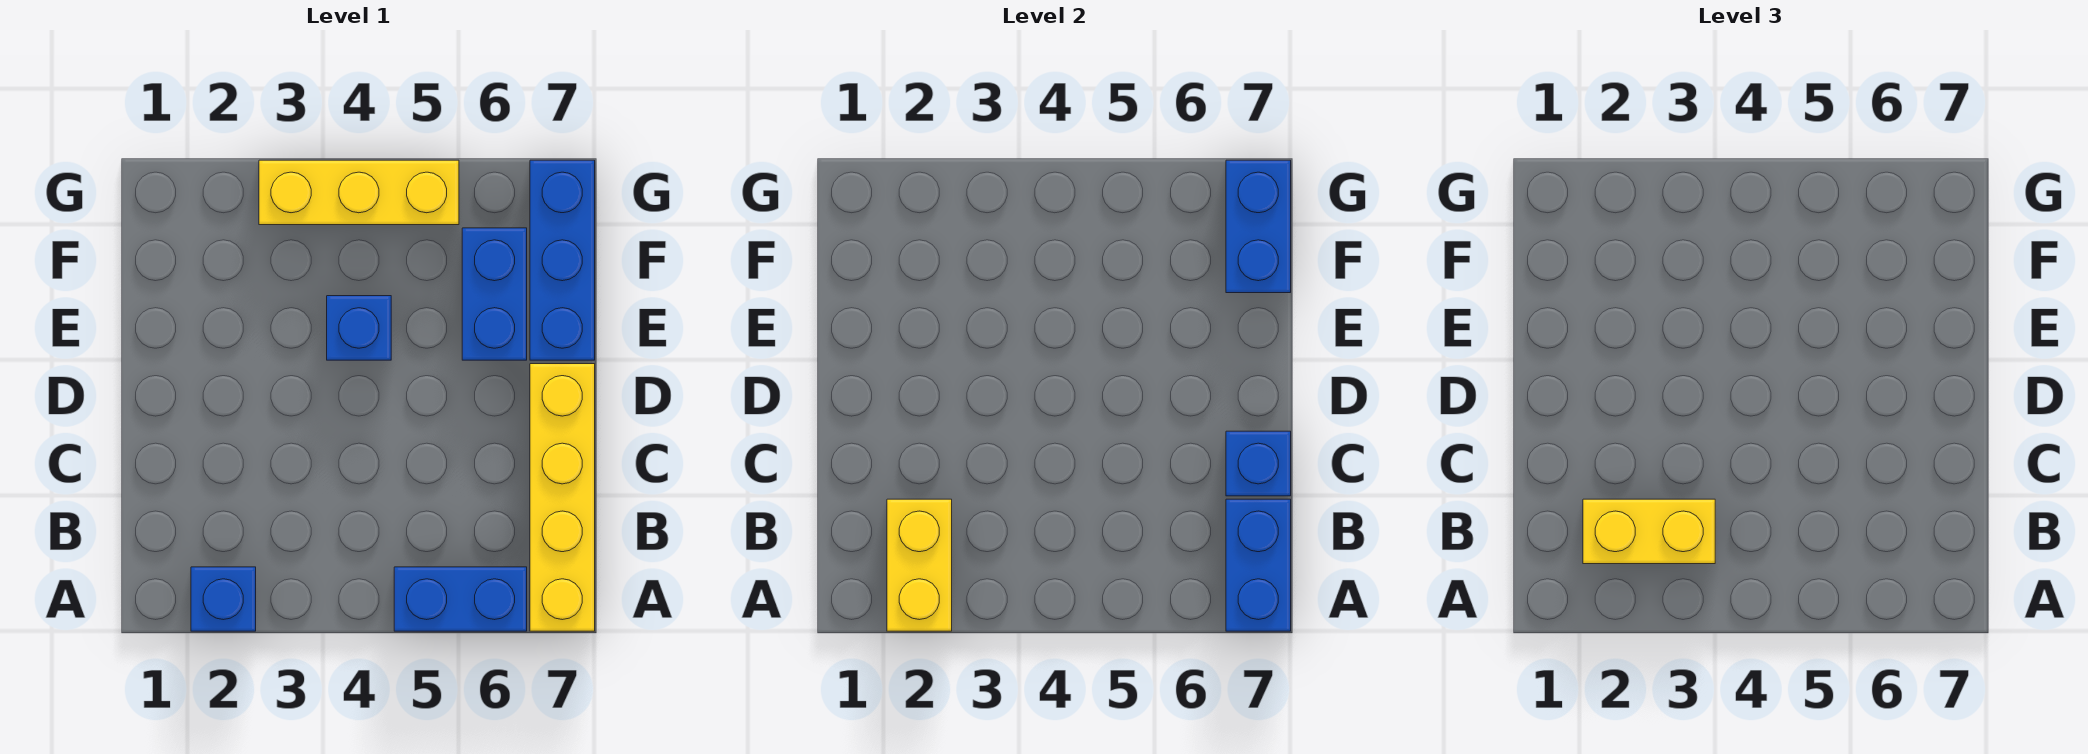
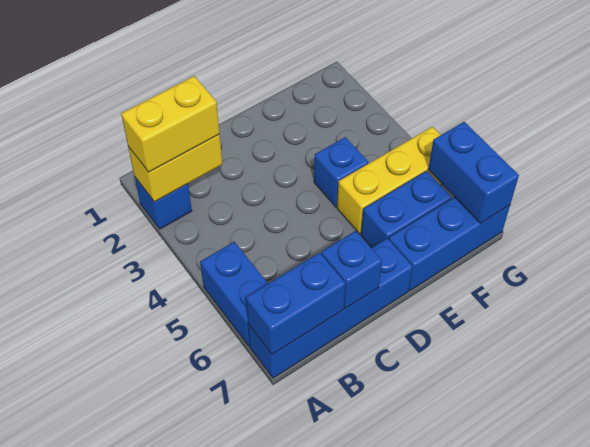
yellow 1x4 brick [530,364,595,631] -> blue 1x4 brick [248,238,413,378]
yellow 1x2 brick [1583,499,1715,564] -> yellow 1x2 brick turned to [121,76,220,172]
blue 1x2 brick [1226,160,1291,293] -> blue 1x2 brick turned to [428,122,519,223]
yellow 1x3 brick [259,160,459,225] -> yellow 1x3 brick turned to [337,127,442,234]

